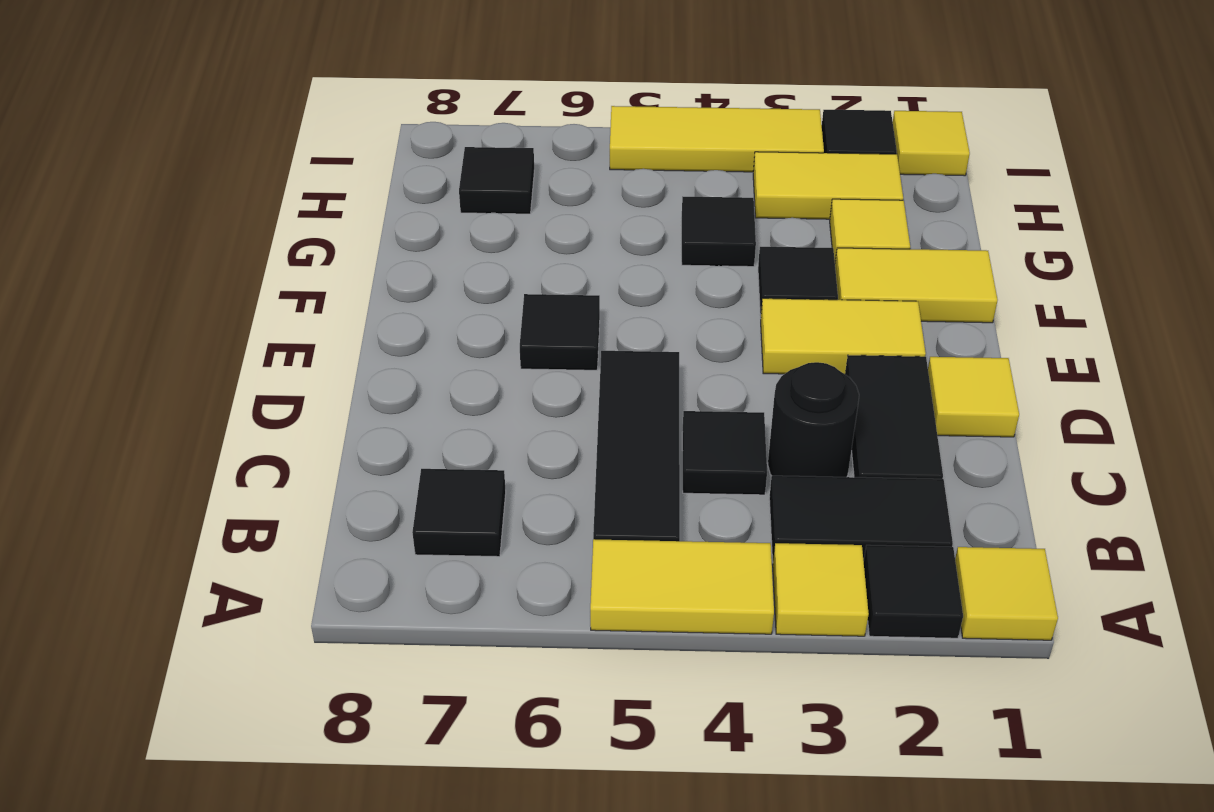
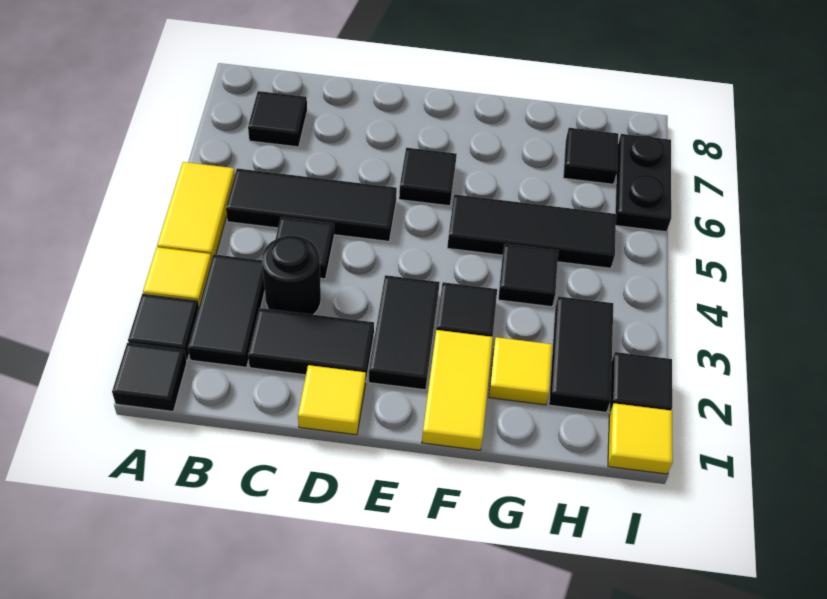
yellow 1x1 tile [955,547,1058,640] -> black 1x1 tile [112,343,187,411]
yellow 1x2 tile [761,298,926,374] -> black 1x2 tile [369,275,440,390]
none -> black 1x3 tile [447,194,616,268]
yellow 1x2 tile [753,152,903,219] -> black 1x2 tile [549,296,613,412]
yellow 1x3 tile [610,106,824,172] -> none
none -> black 1x2 plate [615,134,671,232]

